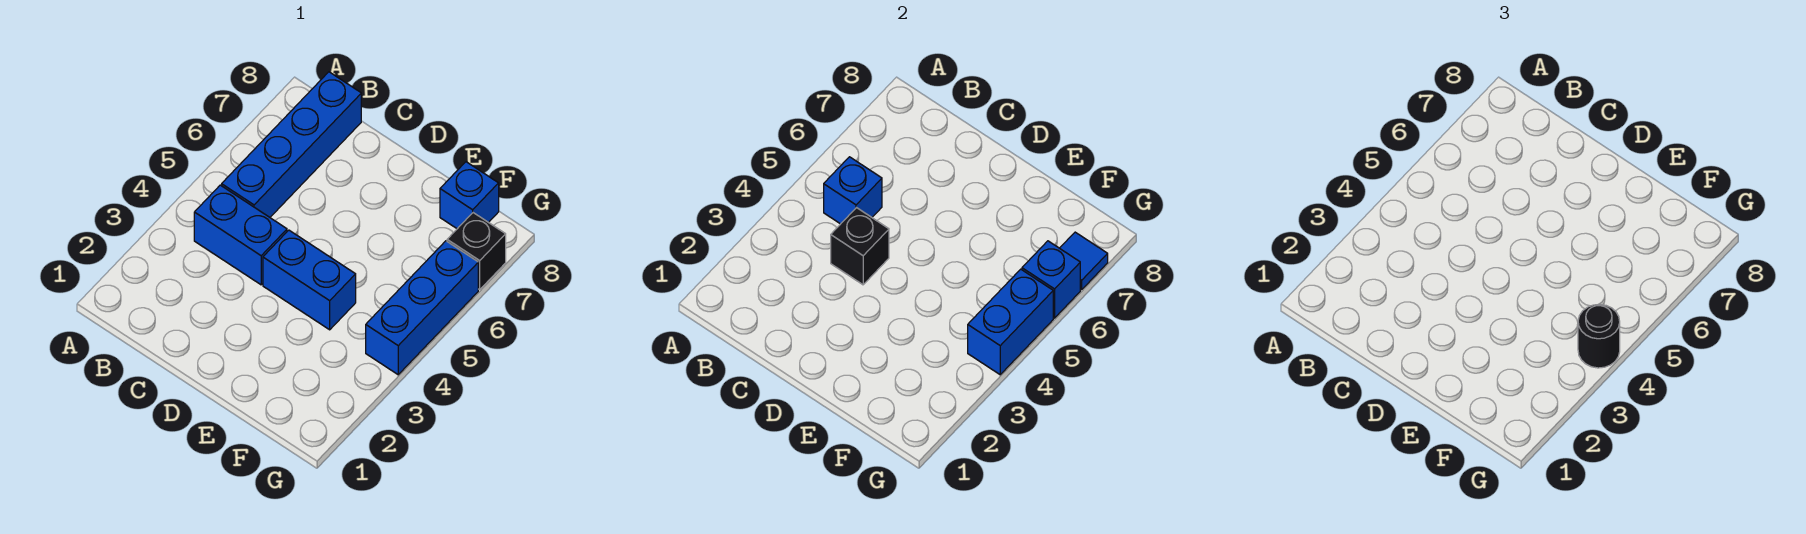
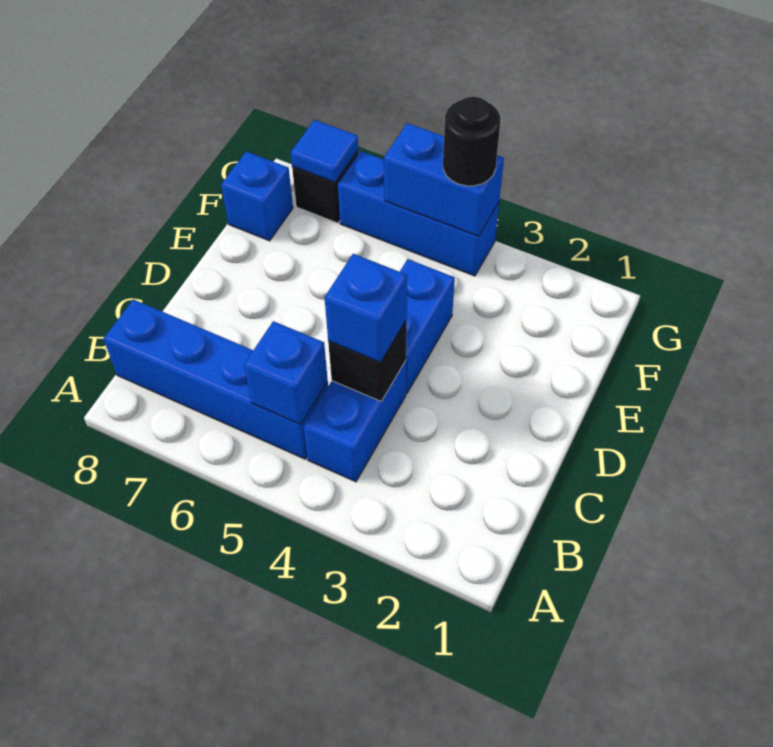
blue 1x1 brick [1022,241,1080,318] -> blue 1x1 brick moved to [324,254,407,362]

